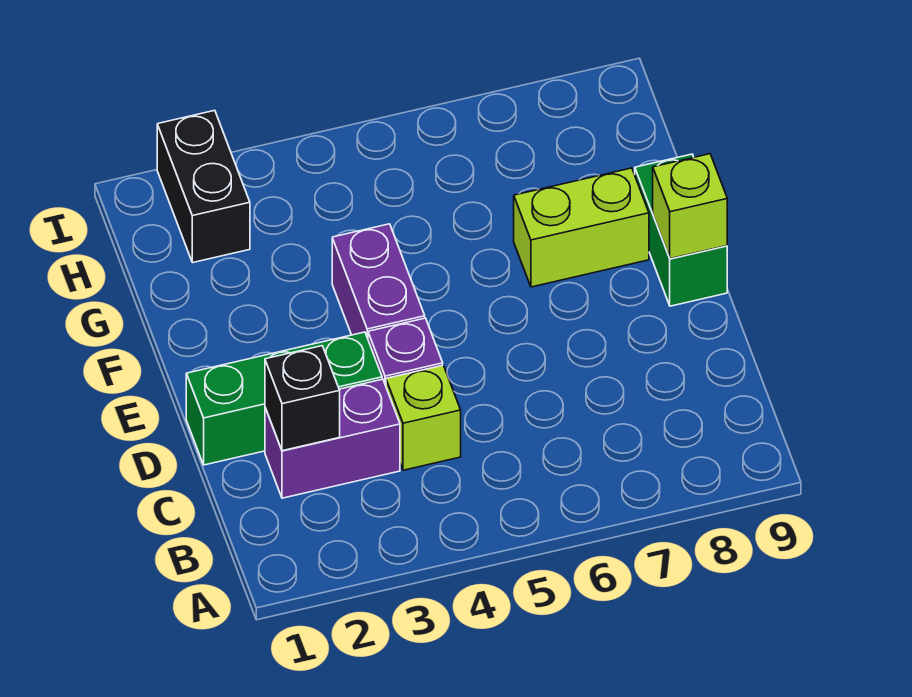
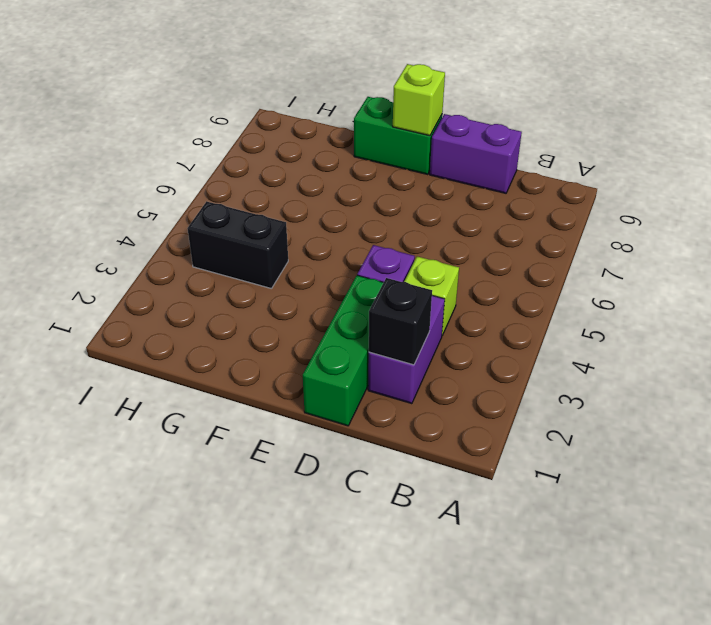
purple 1x2 brick [332,224,425,338] -> purple 1x2 brick moved to [430,114,522,193]
lime 1x2 brick [514,168,649,287] -> none
black 1x2 brick [157,110,250,263] -> black 1x2 brick moved to [187,201,288,289]

